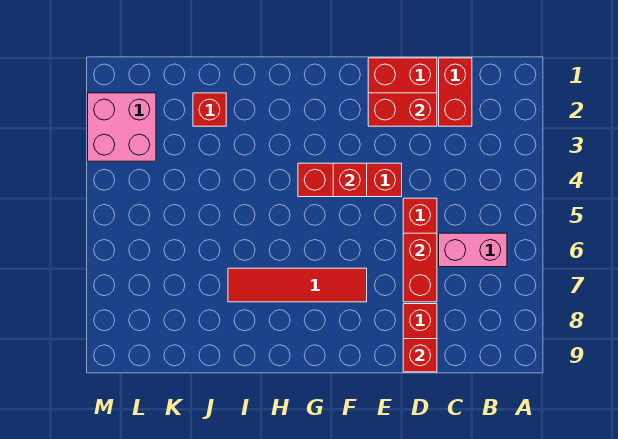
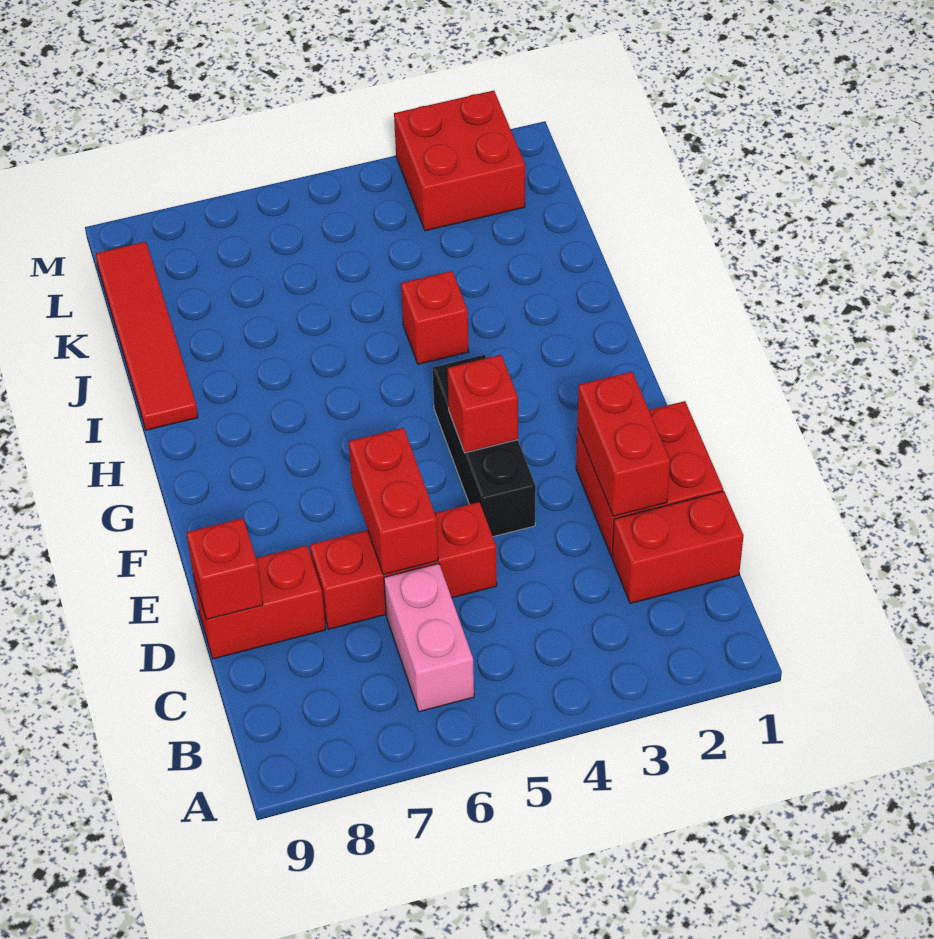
red 1x2 brick [403,233,437,302] -> red 1x2 brick turned to [349,428,438,575]
red 1x3 brick [298,163,402,197] -> black 1x3 brick [433,355,536,537]
red 1x4 tile [228,268,367,302] -> red 1x4 tile moved to [95,242,198,430]
red 1x1 brick [193,93,226,126] -> red 1x1 brick moved to [401,271,469,364]
pink 2x2 brick [88,93,156,161] -> red 2x2 brick [394,91,525,231]

